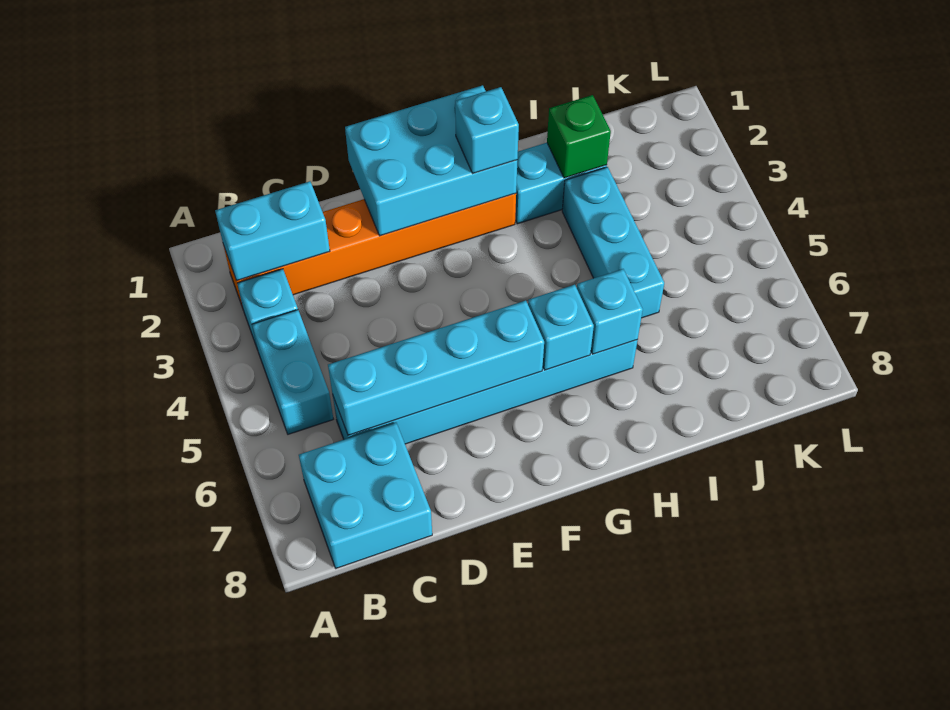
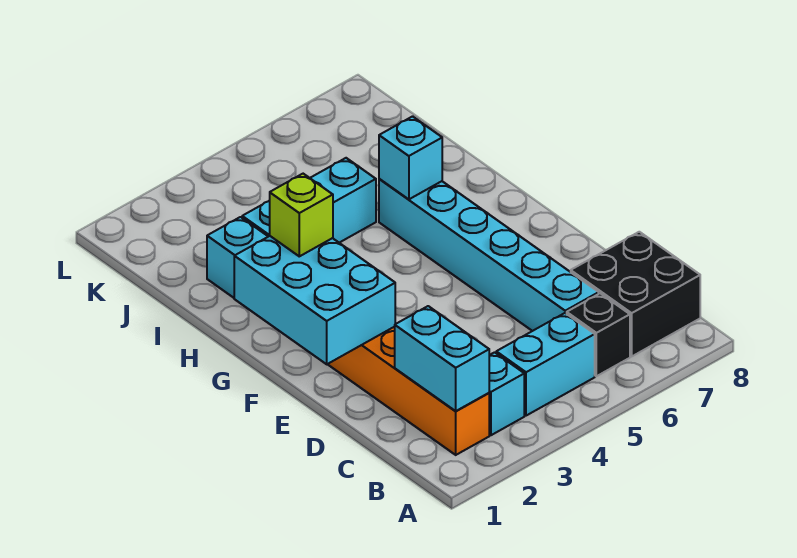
none -> black 1x1 brick [567,293,630,376]
cyan 2x2 brick [299,422,432,568] -> black 2x2 brick [571,232,700,356]
cyan 1x4 brick [328,300,544,435] -> none
cyan 1x1 brick [455,87,519,173] -> lime 1x1 brick [270,174,333,256]
cyan 1x1 brick [528,285,594,370] -> none
green 1x1 brick [547,95,611,178] -> none

